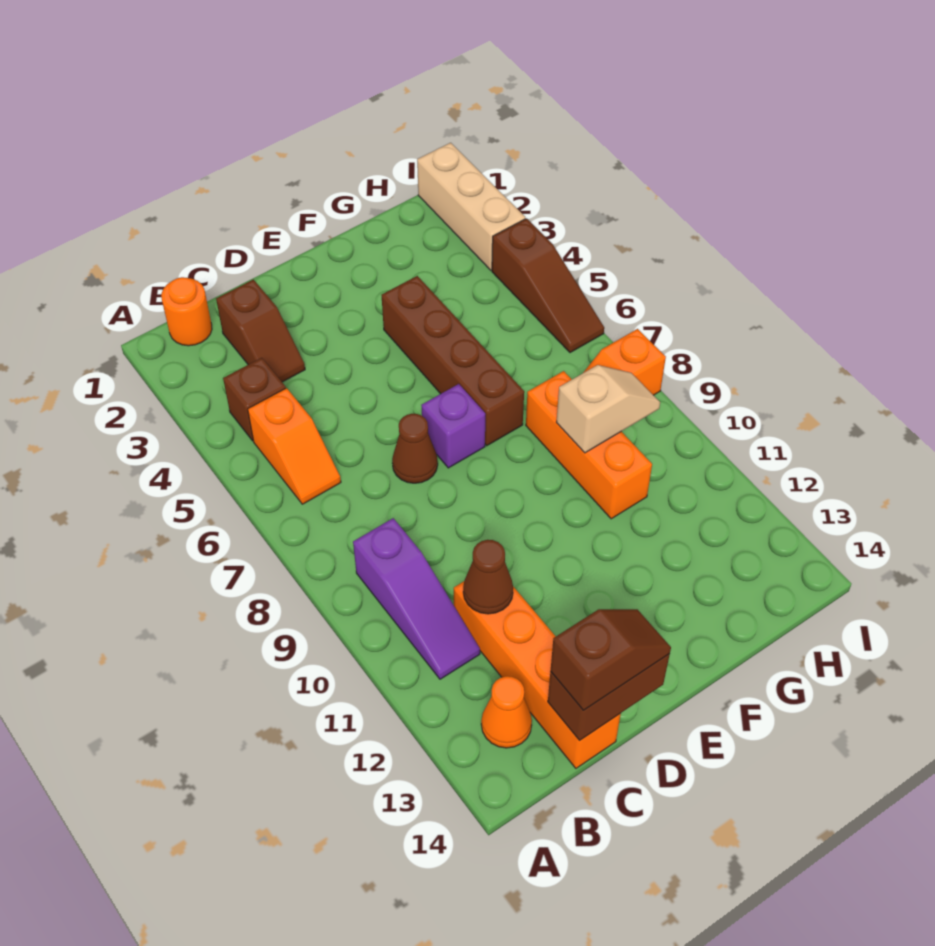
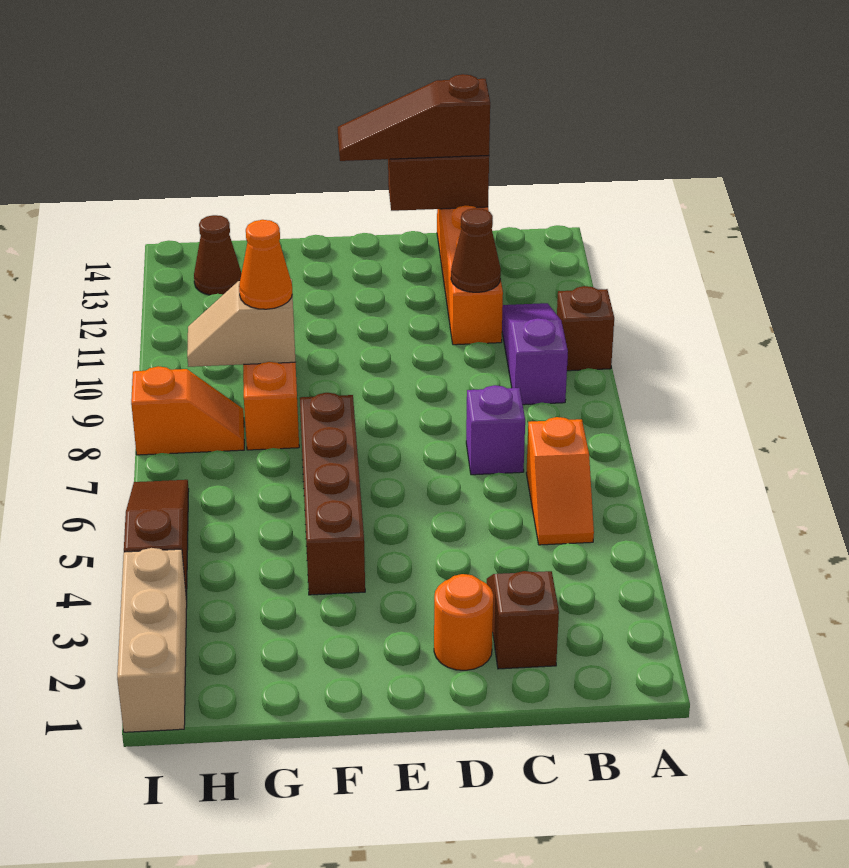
orange 1x1 round brick [161,277,212,346] -> orange 1x1 round brick moved to [434,574,493,670]
brown 1x1 brick [223,358,286,441] -> brown 1x1 brick moved to [557,286,614,371]
orange 1x2 slope [248,388,341,504] -> orange 1x2 slope turned to [526,417,594,545]
orange 1x1 cone [481,676,532,748] -> orange 1x1 cone moved to [239,220,292,309]
brown 1x2 slope [551,609,671,710] -> brown 1x3 slope [338,74,490,161]
brown 1x1 cone [392,414,438,483] -> brown 1x1 cone moved to [194,215,241,295]
purple 1x1 brick [421,384,485,468] -> purple 1x1 brick moved to [466,385,525,475]

